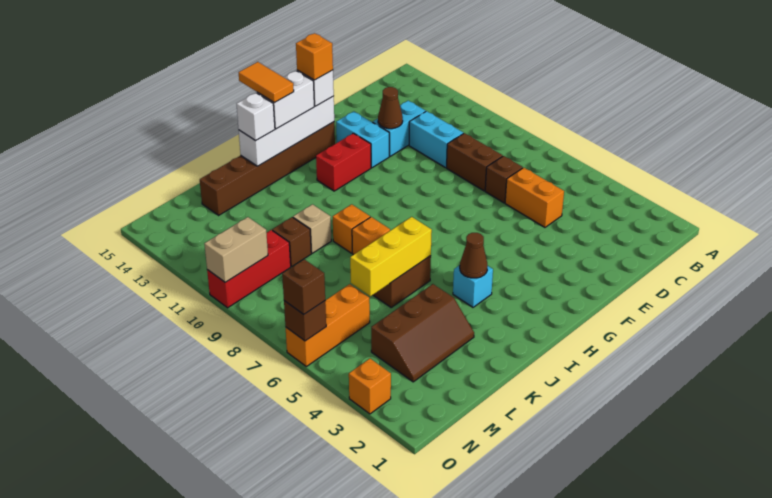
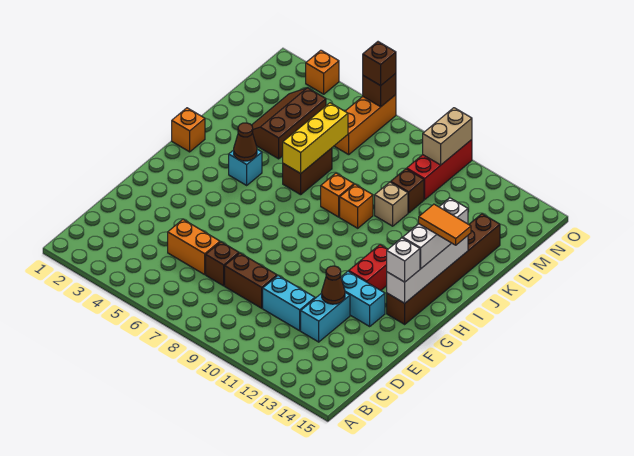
orange 1x1 brick [296,33,333,80] -> orange 1x1 brick moved to [172,108,205,152]

